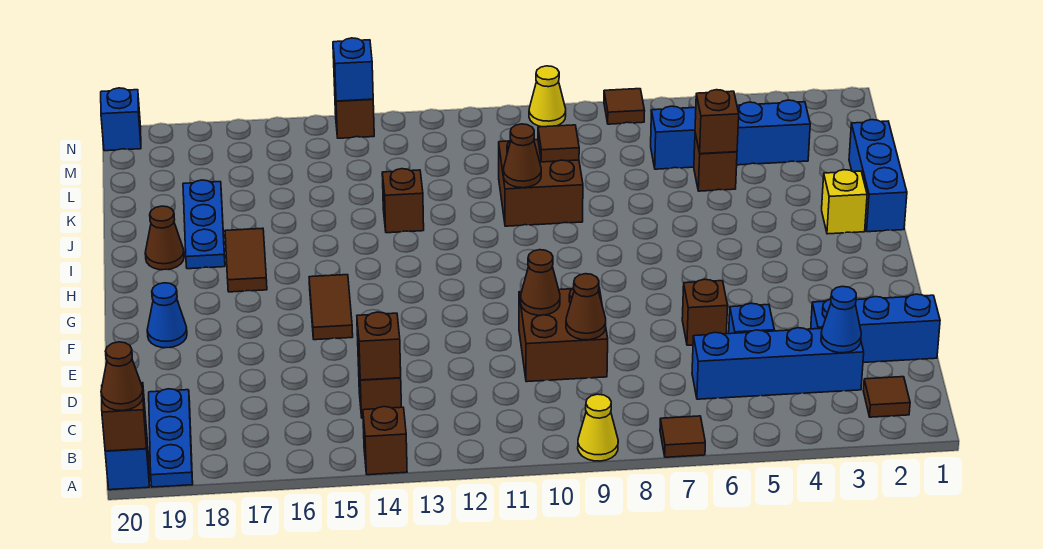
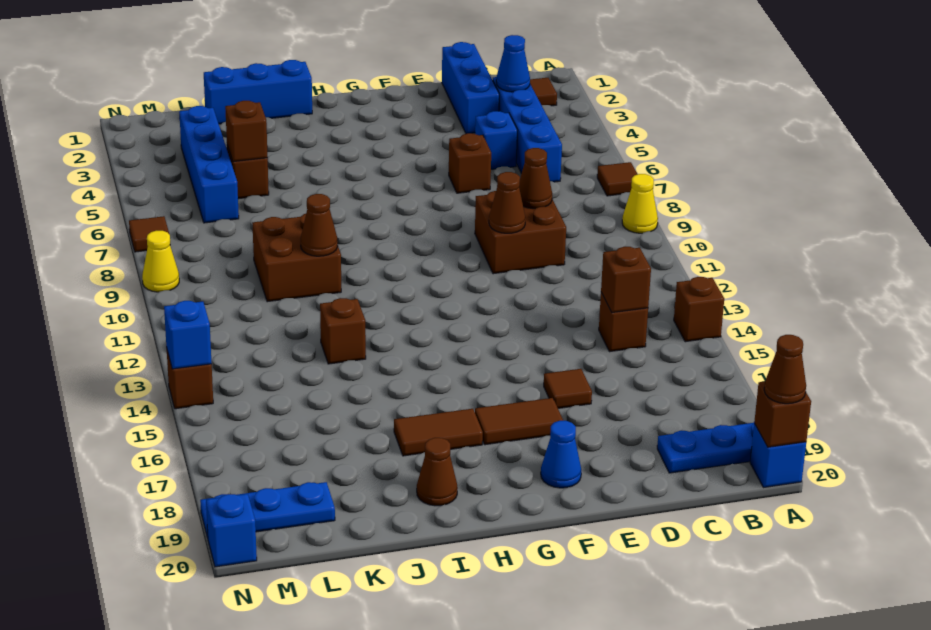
brown 1x2 tile [309,275,353,340] -> brown 1x2 tile moved to [475,398,563,445]
yellow 1x1 brick [822,170,867,234] -> none
blue 1x3 plate [183,180,225,269] -> blue 1x3 plate moved to [200,482,335,538]
brown 1x1 tile [538,125,579,162] -> brown 1x1 tile moved to [544,369,592,408]

